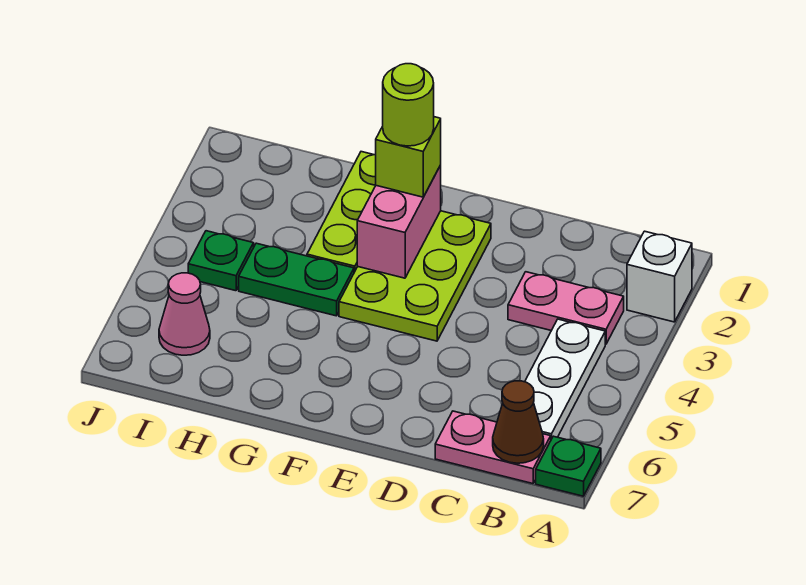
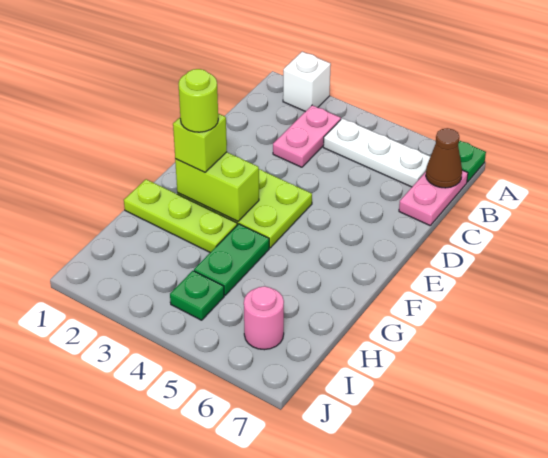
pink 1x2 brick [357,165,441,278] -> lime 1x2 brick [175,152,259,221]
pink 1x1 cone [159,273,210,355] -> pink 1x1 round brick [244,286,284,350]

